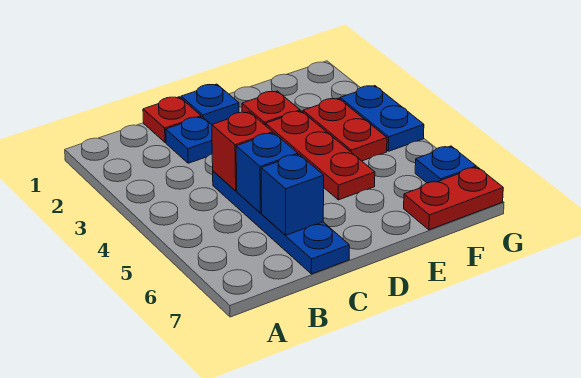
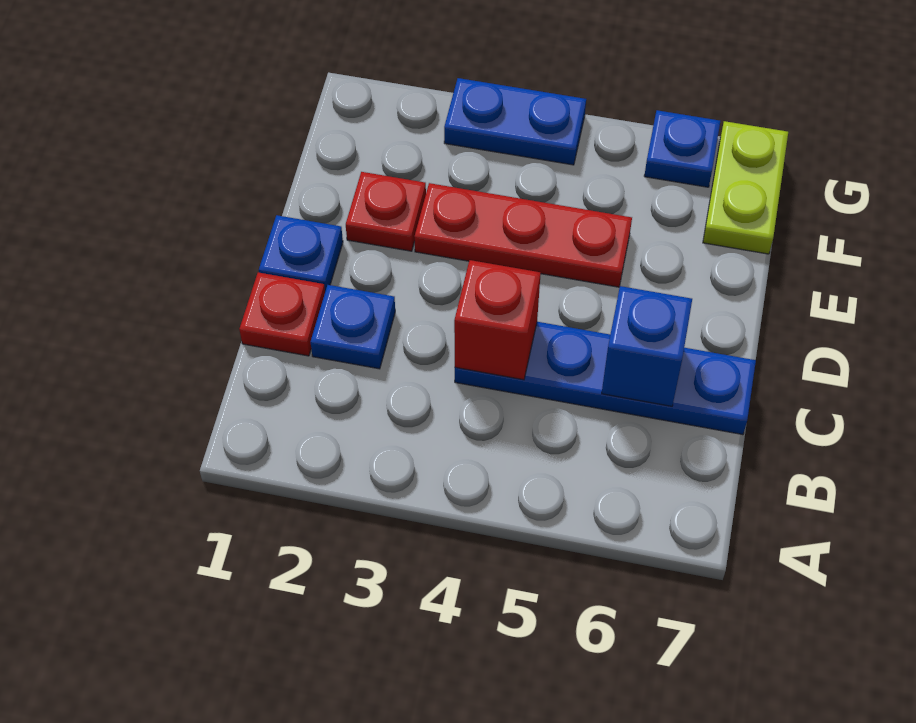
blue 1x1 brick [236,133,298,213] -> none
red 1x2 plate [303,98,387,161] -> none
red 1x2 plate [404,167,503,230] -> lime 1x2 plate [703,121,788,254]

